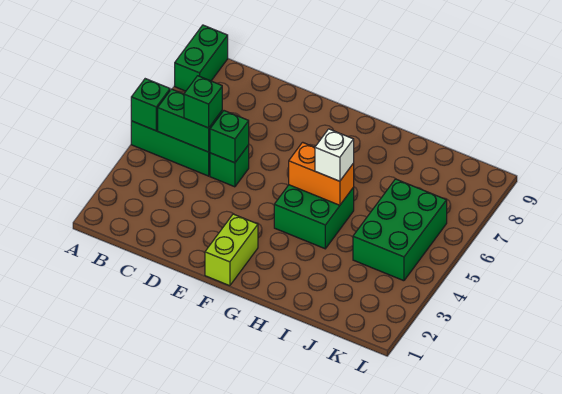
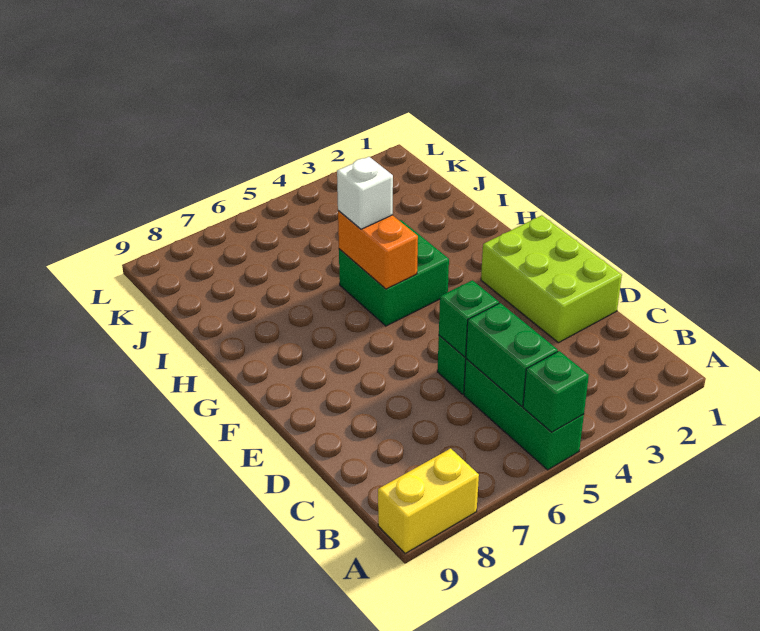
green 1x2 brick [175,25,228,91] -> yellow 1x2 brick [378,448,479,554]
green 1x1 brick [184,76,222,128] -> none
lime 1x2 brick [205,214,258,286] -> lime 2x3 brick [481,215,622,343]
green 2x3 brick [353,179,447,281] -> none

